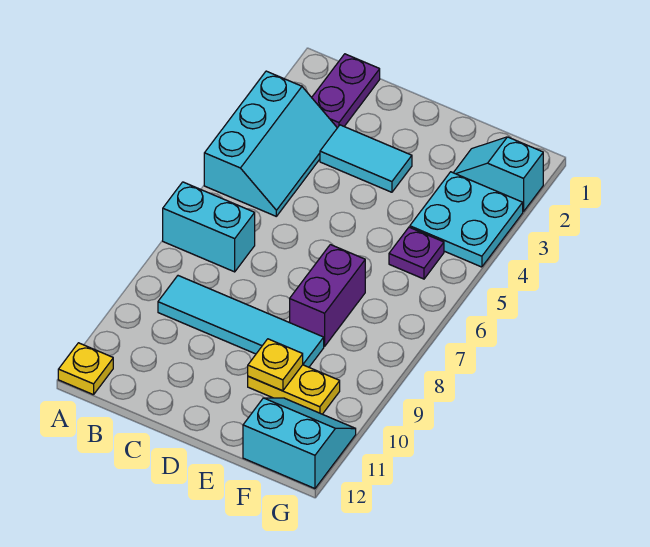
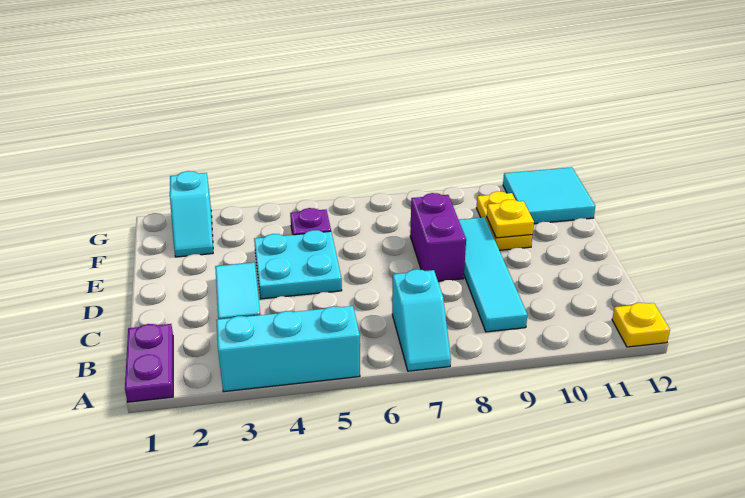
cyan 1x2 brick [163,182,255,272] -> cyan 1x2 slope [392,269,451,371]
purple 1x2 plate [312,54,380,128] -> purple 1x2 plate turned to [125,324,173,402]
purple 1x2 brick [290,245,365,346] -> purple 1x2 brick turned to [410,193,466,281]
cyan 2x2 plate [410,172,523,267] -> cyan 2x2 plate moved to [254,230,342,299]
cyan 2x2 slope [243,398,356,489] -> cyan 2x2 tile [503,167,595,224]

